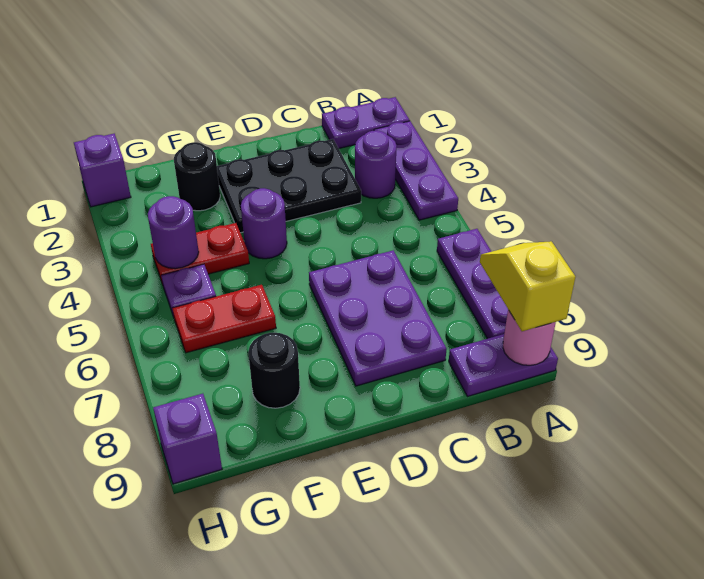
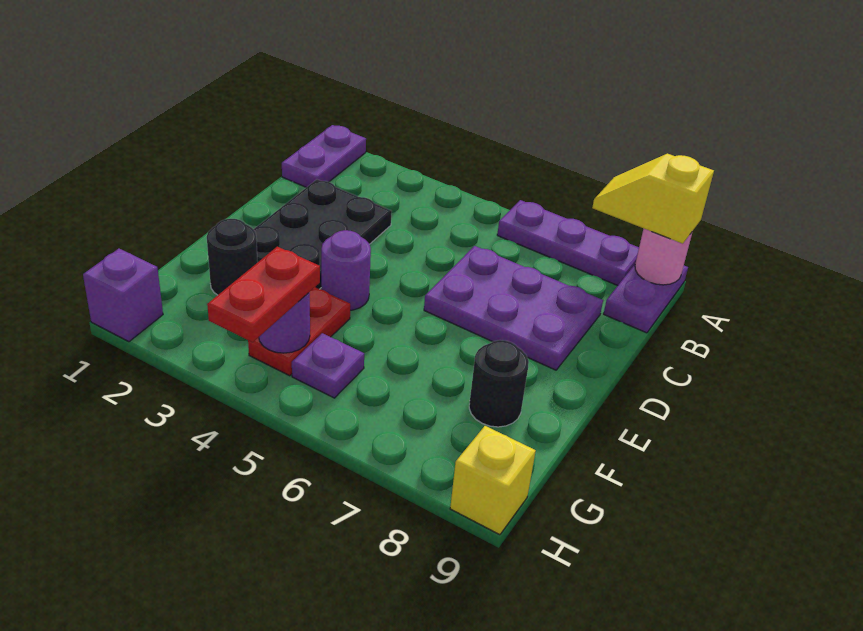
purple 1x3 plate [374,121,458,220] -> none
purple 1x1 round brick [355,131,397,198] -> none
red 1x2 plate [172,285,276,353] -> red 1x2 plate moved to [207,247,320,342]
purple 1x1 brick [153,394,222,484] -> yellow 1x1 brick [450,426,536,535]

